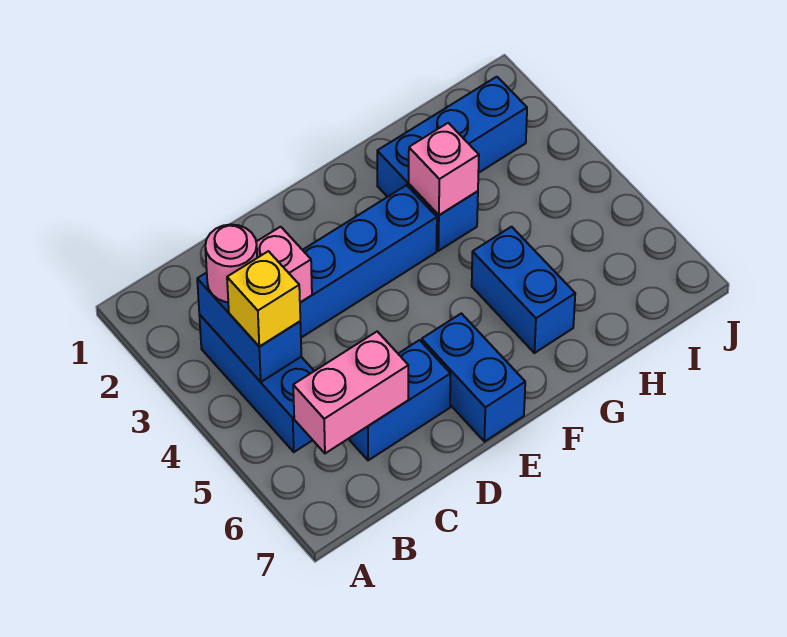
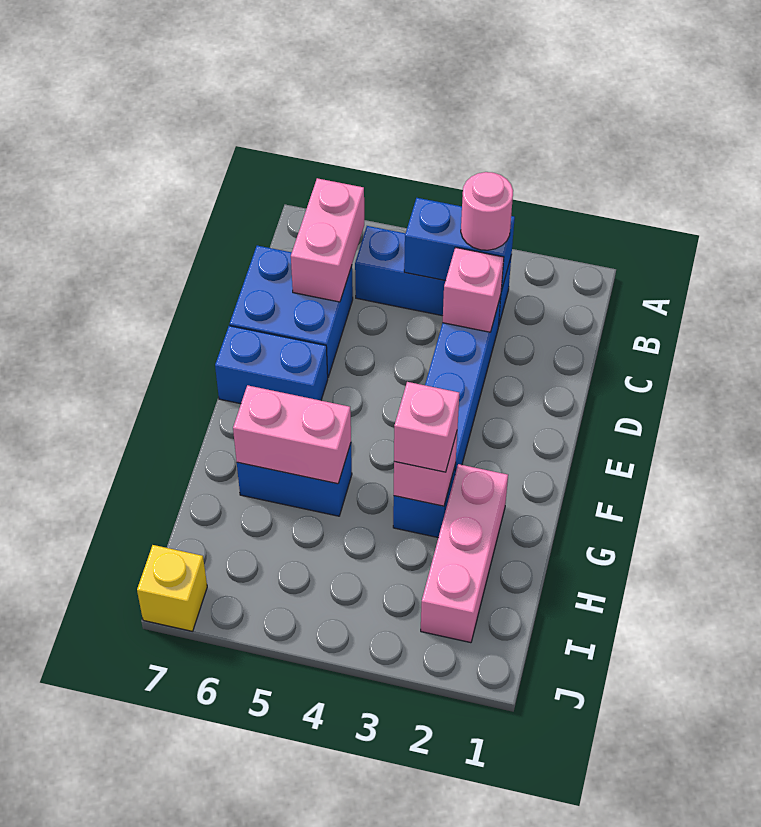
yellow 1x1 brick [227,251,300,347] -> yellow 1x1 brick moved to [137,545,207,631]
blue 1x2 brick [349,340,451,460] -> blue 2x2 brick [230,246,353,377]
blue 1x3 brick [377,77,527,197] -> pink 1x3 brick [421,464,508,643]
none -> pink 1x1 brick [394,382,459,472]
none -> pink 1x2 brick [233,385,351,484]

